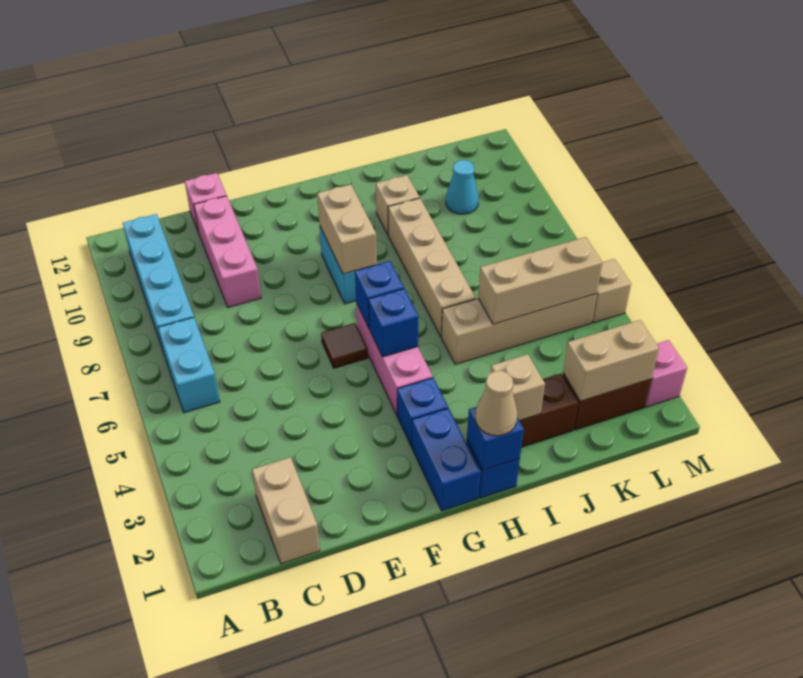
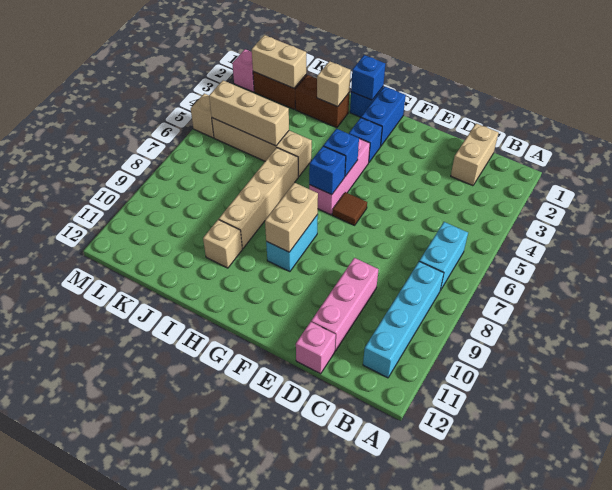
tan 1x1 cone [475,371,517,436] -> none
cyan 1x1 cone [446,160,479,214] -> none

